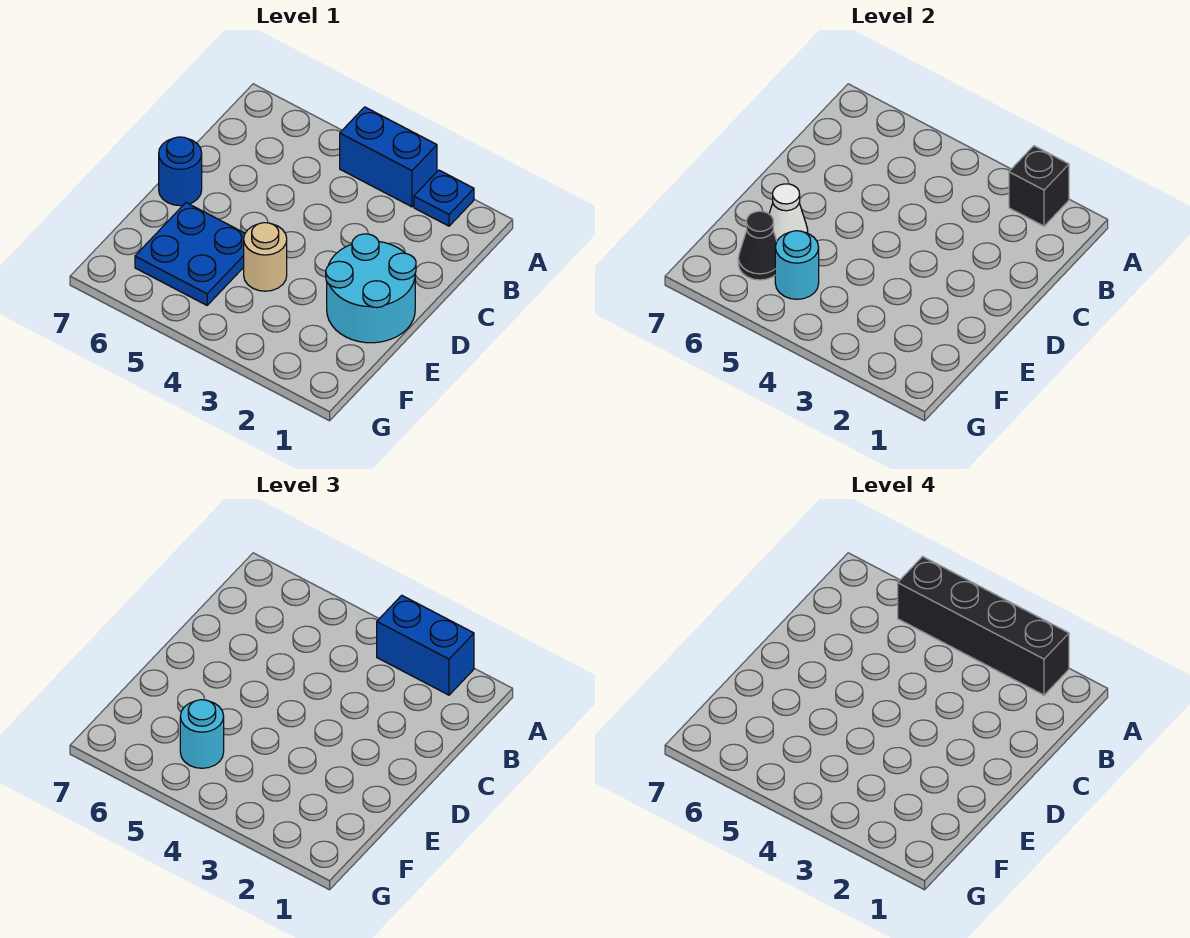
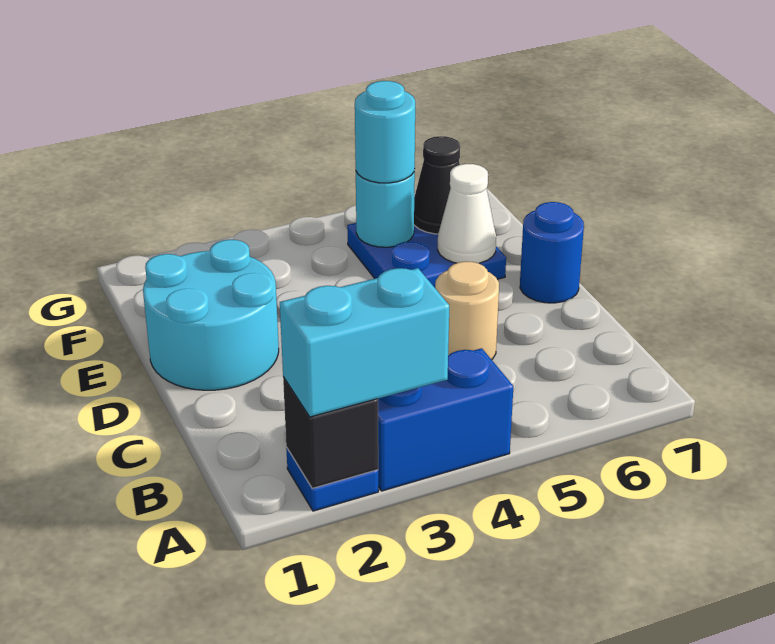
blue 1x2 brick [377,595,474,695] -> cyan 1x2 brick [280,268,449,417]
black 1x4 brick [898,557,1069,695] -> none
tan 1x1 round brick [244,223,287,291] -> tan 1x1 round brick moved to [435,261,499,360]

